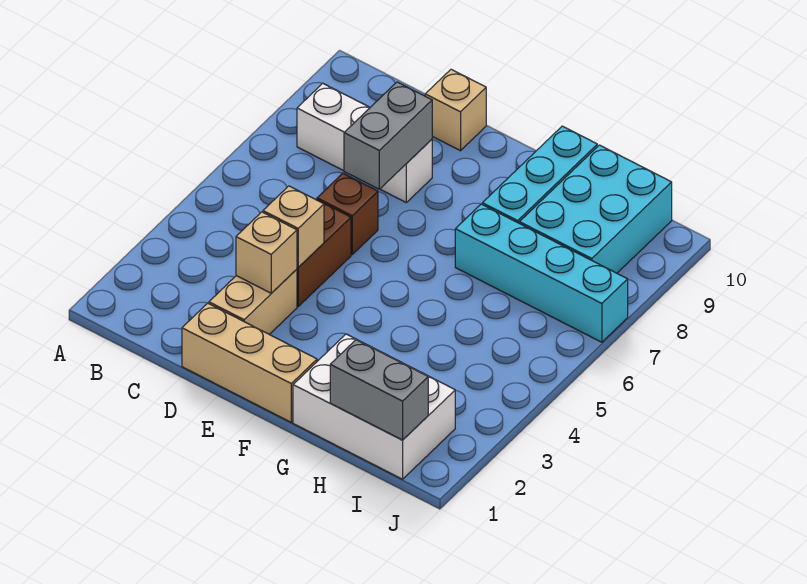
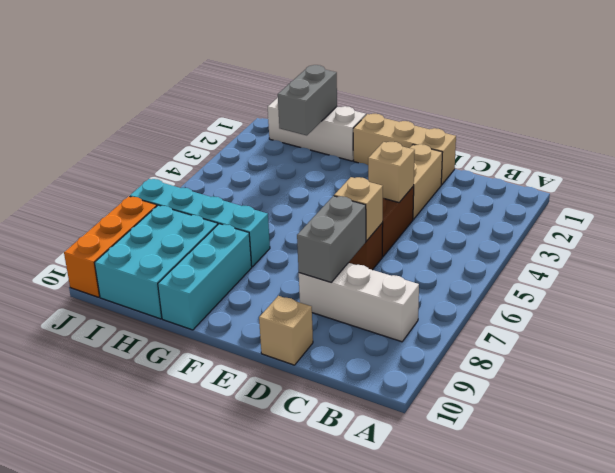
tan 1x1 brick [236,212,297,293] -> tan 1x1 brick moved to [334,177,383,241]
white 2x3 brick [293,334,455,479] -> white 1x3 brick [268,98,366,161]
grey 1x2 brick [330,340,428,440] -> grey 1x2 brick turned to [278,65,337,135]
none -> orange 1x3 brick [64,196,157,297]

